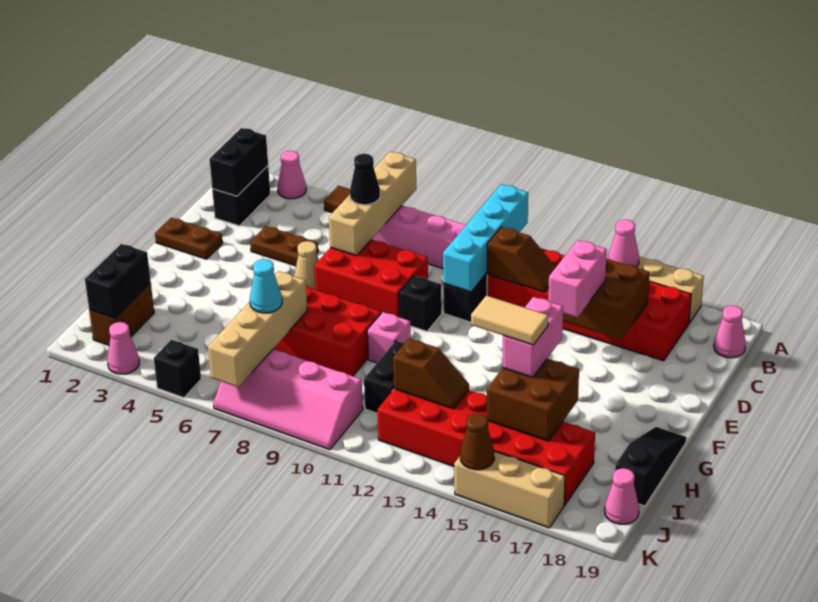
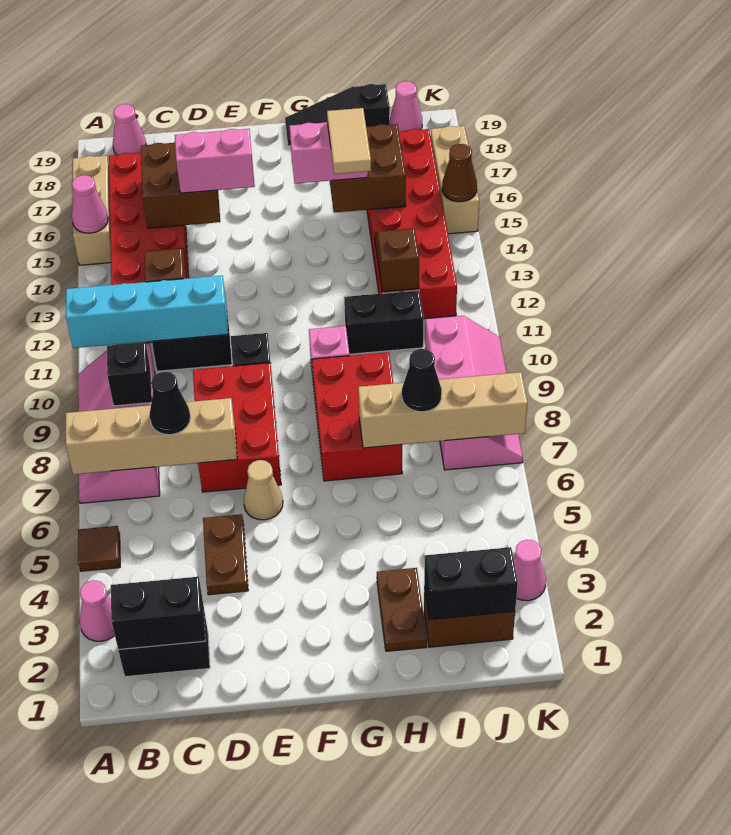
brown 1x2 plate [155,218,223,259] -> brown 1x2 plate moved to [377,568,427,651]
cyan 1x1 cone [250,259,282,313] -> black 1x1 cone [402,349,442,412]
black 1x1 brick [154,340,201,398] -> black 1x1 brick moved to [107,342,152,406]

